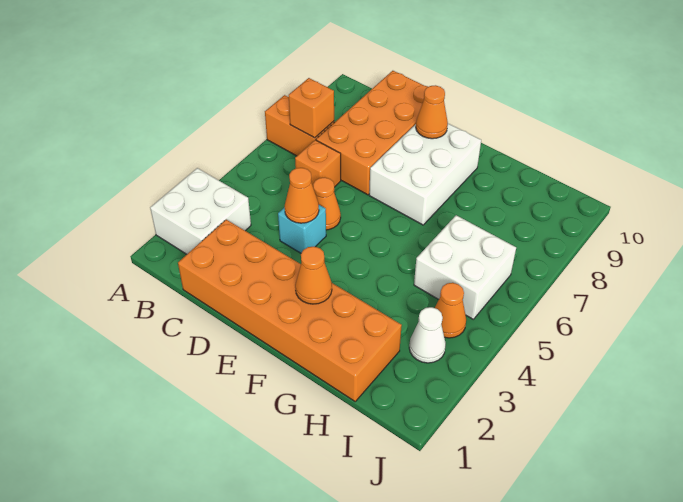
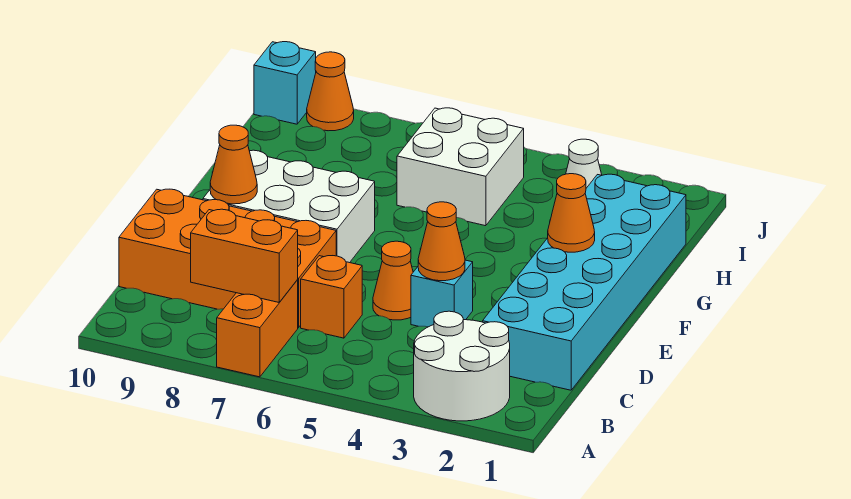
white 2x2 brick [150,168,251,254] -> white 2x2 round brick [414,311,510,421]
orange 1x1 brick [289,78,334,138] -> orange 1x2 brick [191,209,298,302]
orange 2x6 brick [178,220,402,401] -> cyan 2x6 brick [483,174,686,390]
orange 1x1 cone [435,283,466,338] -> orange 1x1 cone moved to [307,52,354,131]
none -> cyan 1x1 brick [254,42,316,124]

